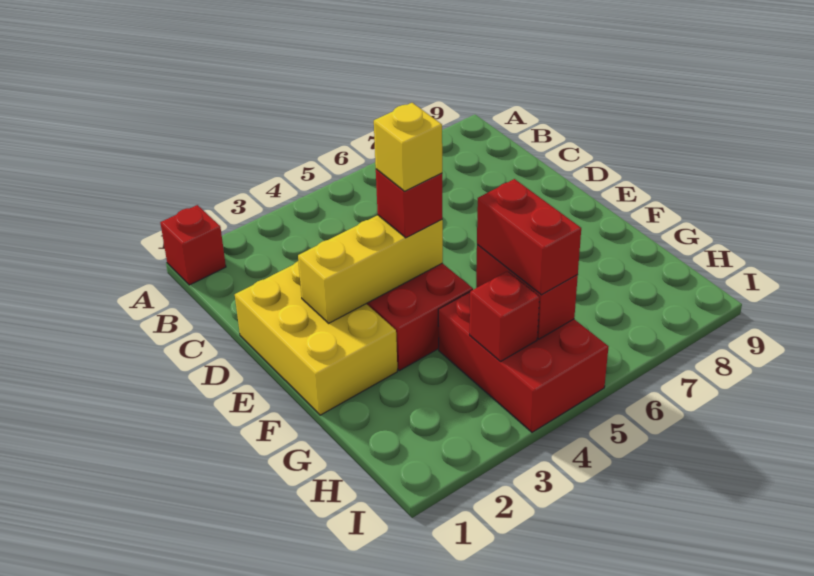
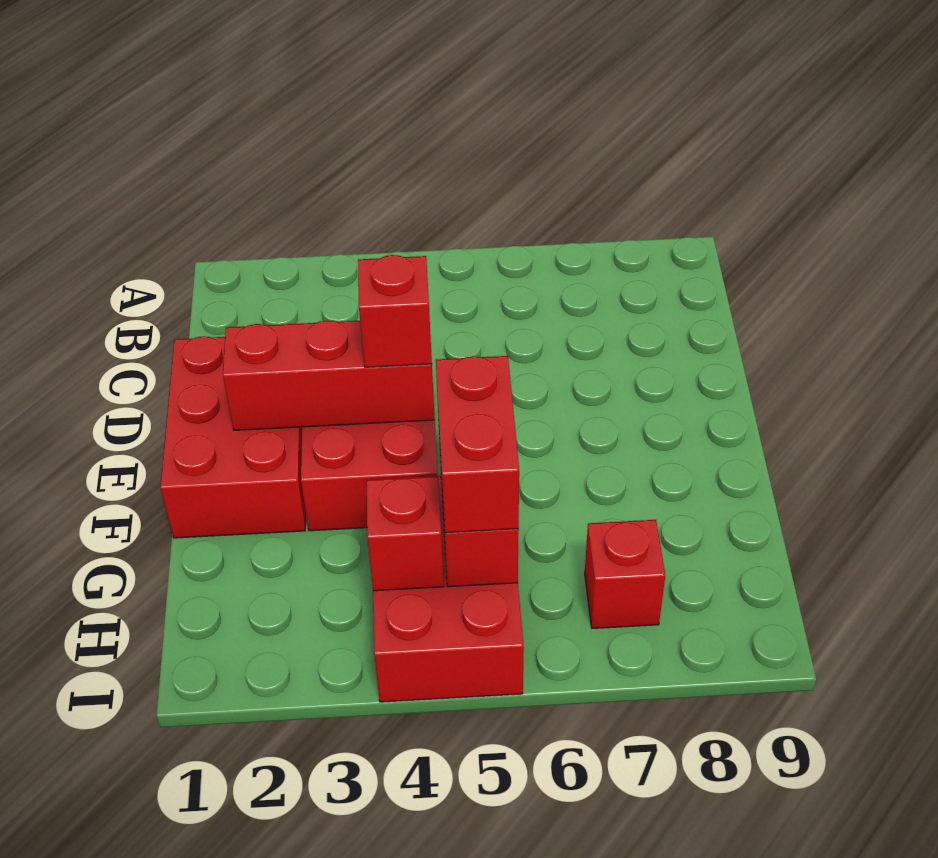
red 1x1 brick [160,205,226,285] -> red 1x1 brick moved to [585,520,665,628]
yellow 2x3 brick [235,261,397,415] -> red 2x3 brick [160,336,306,538]
yellow 1x3 brick [298,215,443,323] -> red 1x3 brick [223,320,435,430]
yellow 1x1 brick [374,103,442,191] -> none

